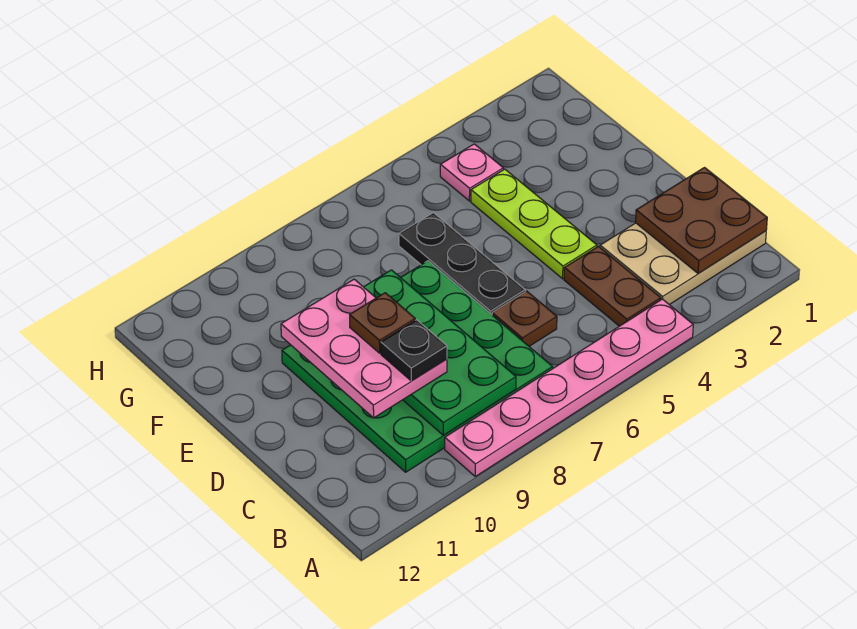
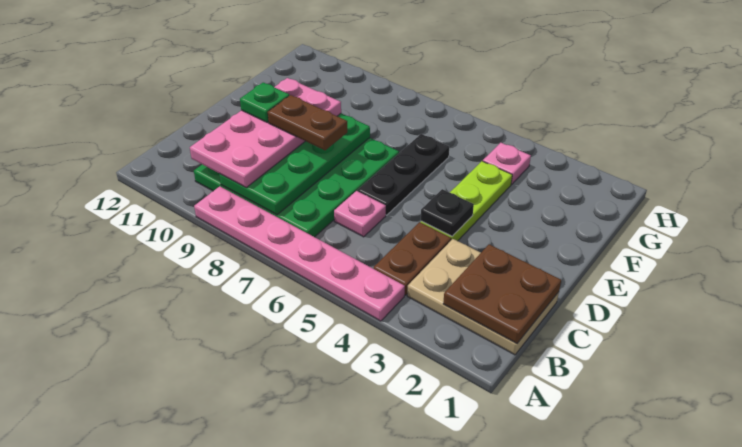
brown 1x1 plate [492,291,557,346] -> pink 1x1 plate [334,191,386,237]
pink 2x3 plate [281,279,447,418] -> pink 2x4 plate [190,78,341,187]
black 1x1 plate [381,320,447,381] -> black 1x1 plate moved to [421,189,474,236]
brown 1x1 plate [350,293,415,353] -> brown 1x2 plate [268,95,347,150]
none -> green 1x1 plate [240,83,289,122]

